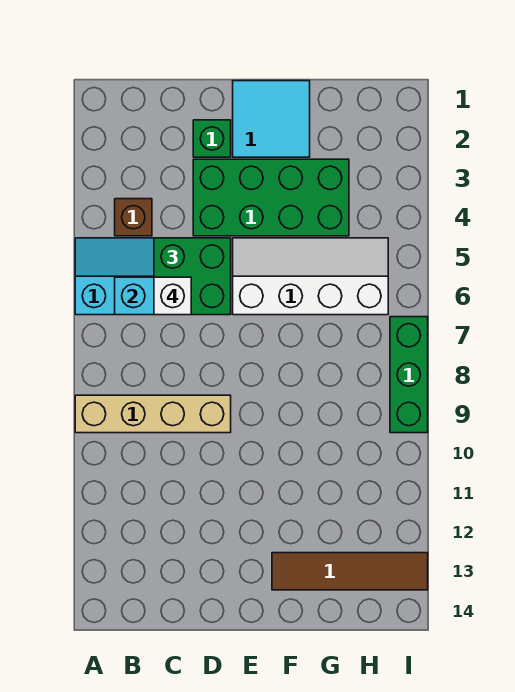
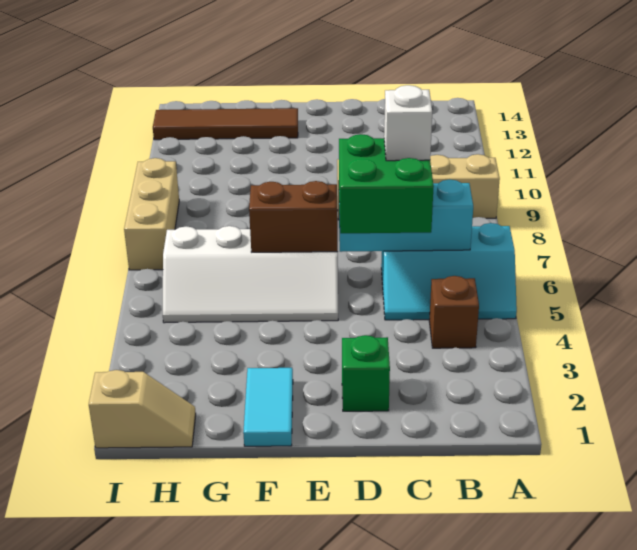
green 2x4 brick [193,159,349,236] -> none
cyan 2x2 tile [233,81,310,157] -> cyan 1x2 tile [243,368,293,446]
none -> brown 1x2 brick [249,181,338,252]
none -> tan 1x2 slope [89,370,196,448]
green 1x3 brick [390,317,428,433] -> tan 1x3 brick [124,158,179,270]

